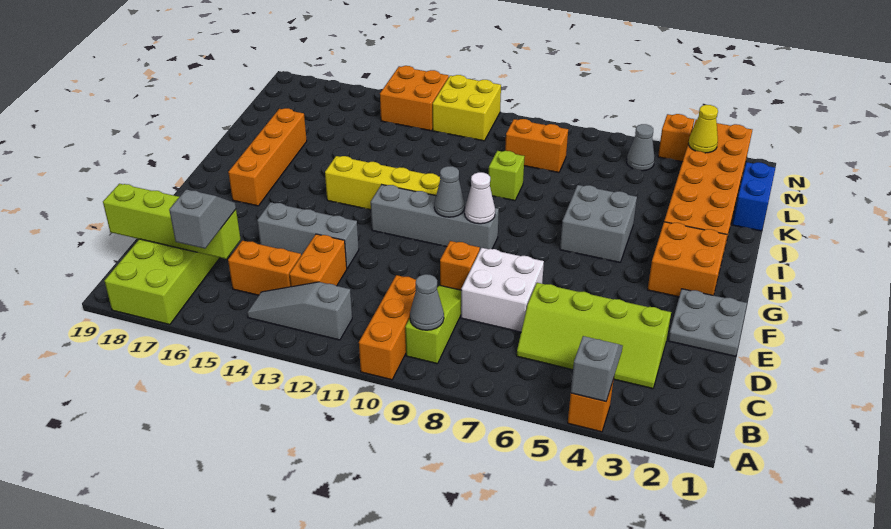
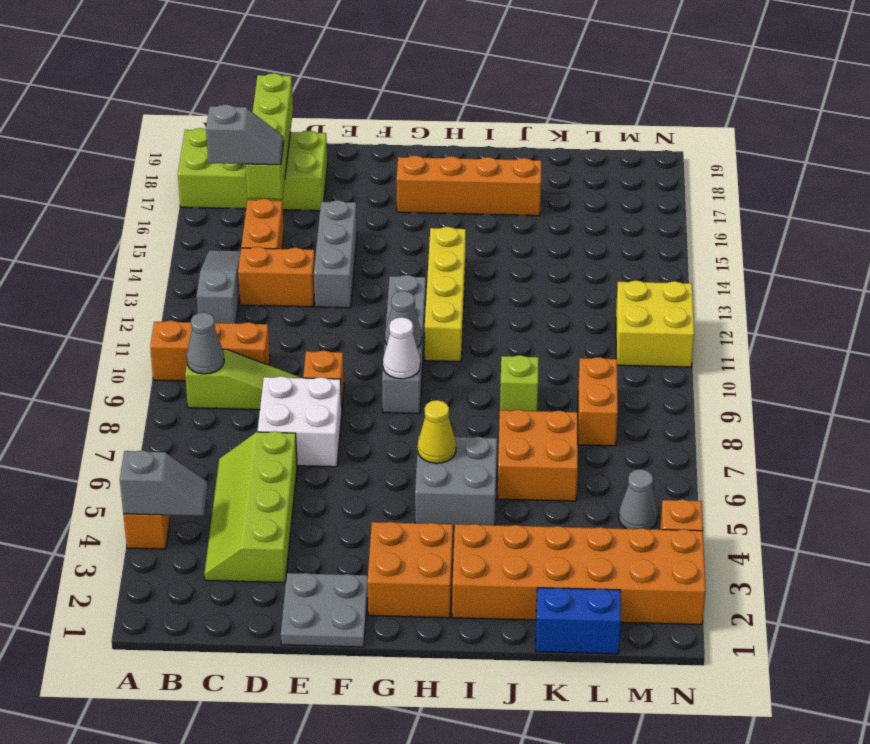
yellow 1x1 cone [688,105,718,153] -> yellow 1x1 cone moved to [418,400,456,463]
orange 2x2 brick [380,66,449,131] -> orange 2x2 brick moved to [498,410,578,501]

